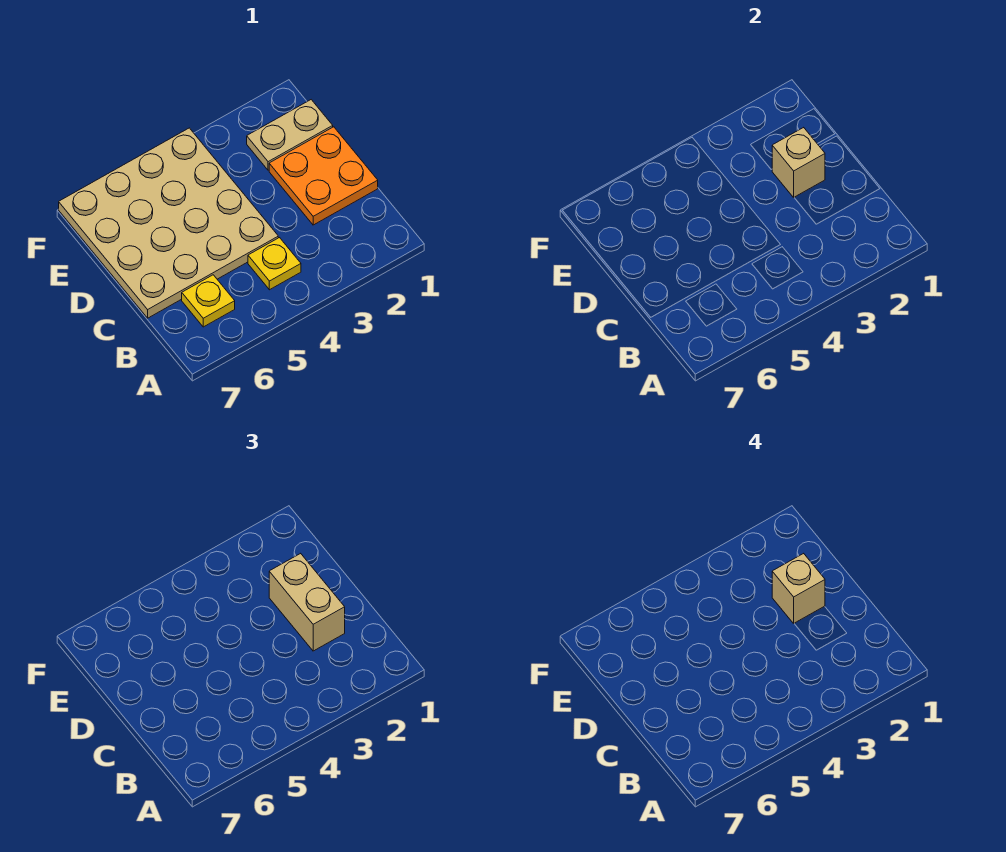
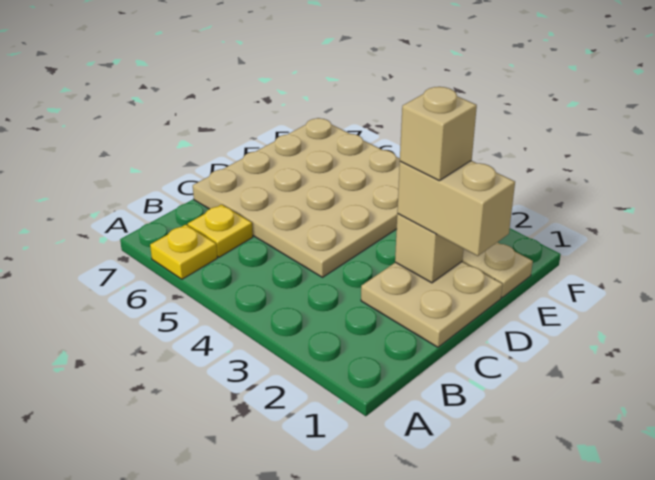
yellow 1x1 plate [248,238,301,290] -> yellow 1x1 plate moved to [150,225,217,279]
orange 2x2 plate [269,127,378,225] -> tan 2x2 plate [361,262,503,347]
tan 1x2 brick [269,553,345,651] -> tan 1x2 brick turned to [397,161,515,256]

